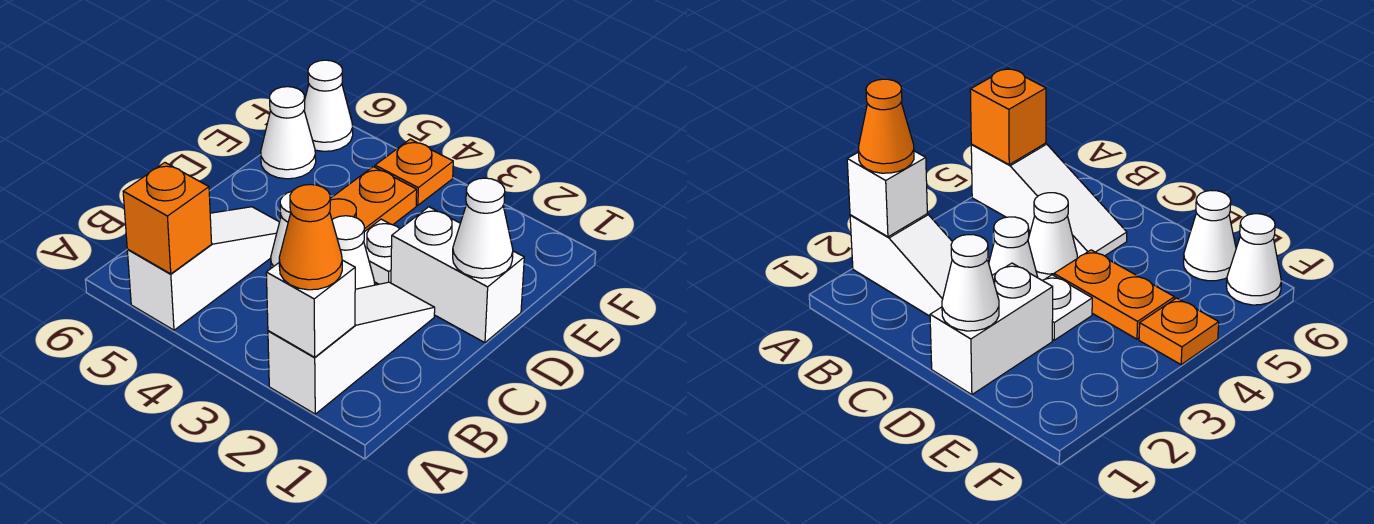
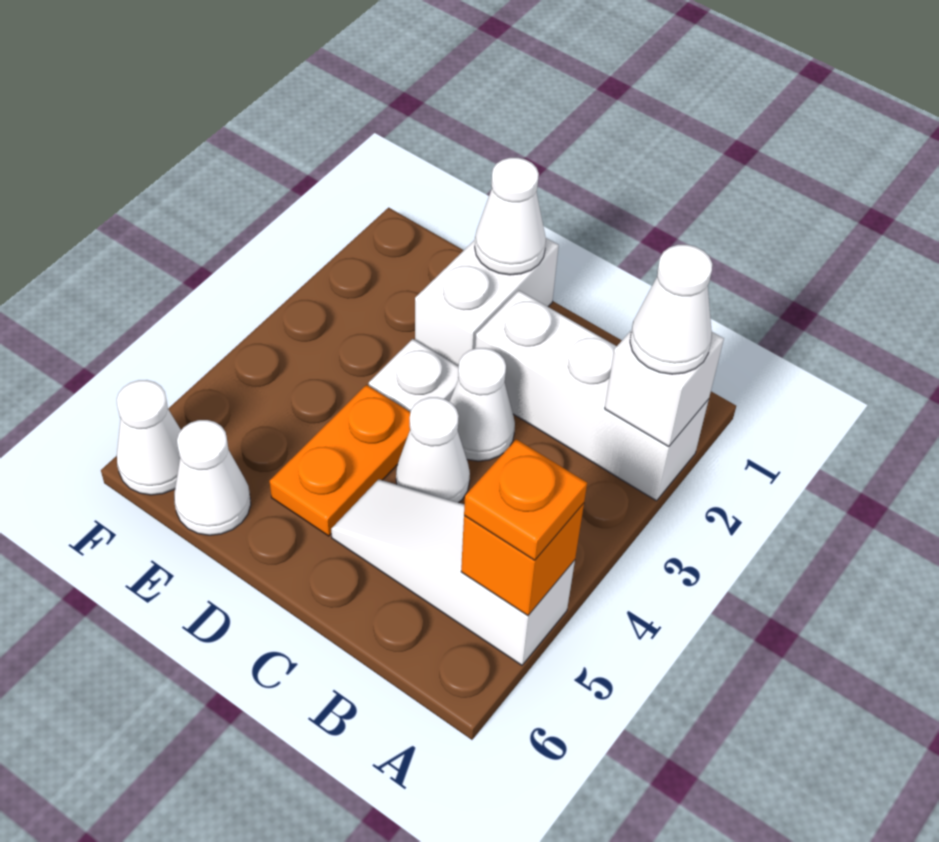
white 1x3 slope [268,282,435,414] -> white 1x3 brick [475,291,709,501]
orange 1x1 cone [279,184,342,290] -> white 1x1 cone [630,245,712,374]
orange 1x2 plate [330,167,417,232] -> orange 1x2 plate turned to [269,385,411,536]
orange 1x1 plate [375,139,453,205] -> orange 1x1 plate moved to [464,439,587,560]

